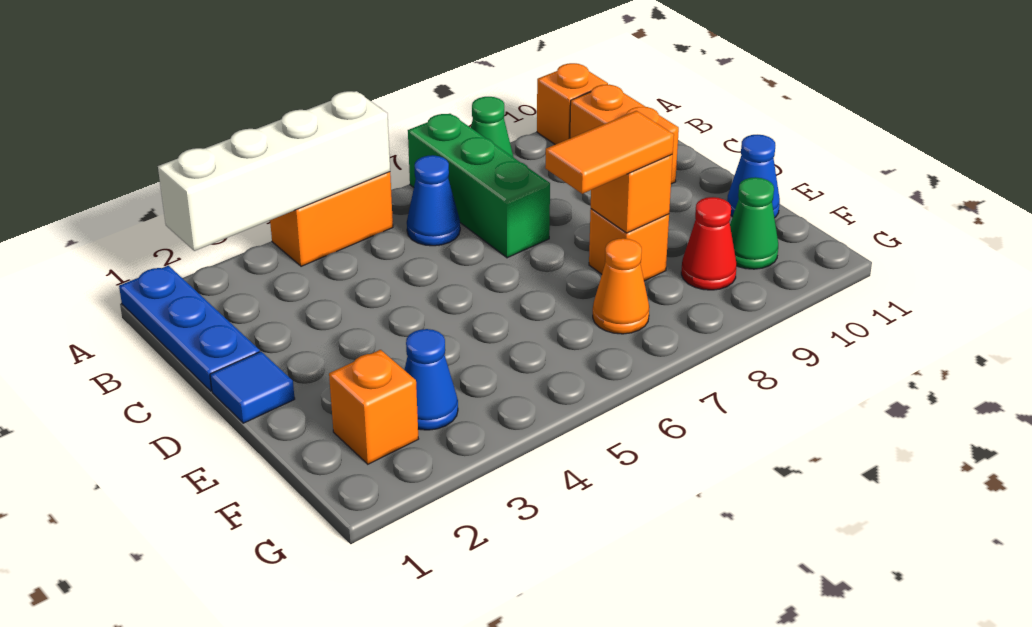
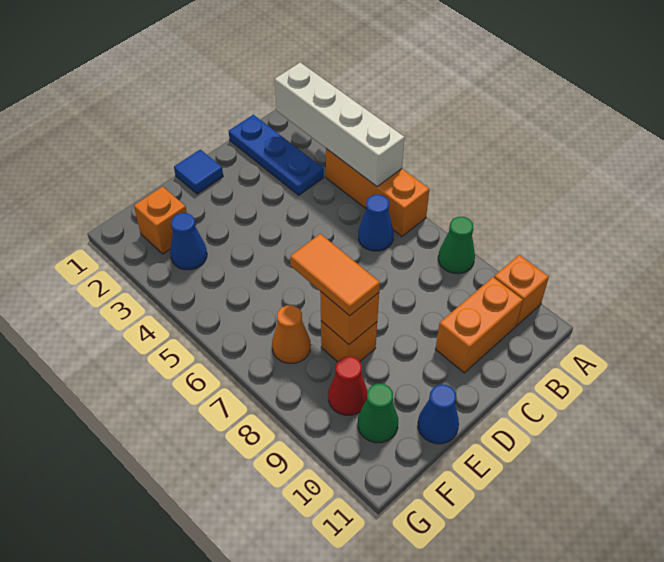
blue 1x3 plate [119,266,260,391] -> blue 1x3 plate turned to [229,115,324,195]
orange 1x2 brick [270,172,393,266] -> orange 1x3 brick [326,149,429,236]
green 1x3 brick [408,114,550,258] -> none

